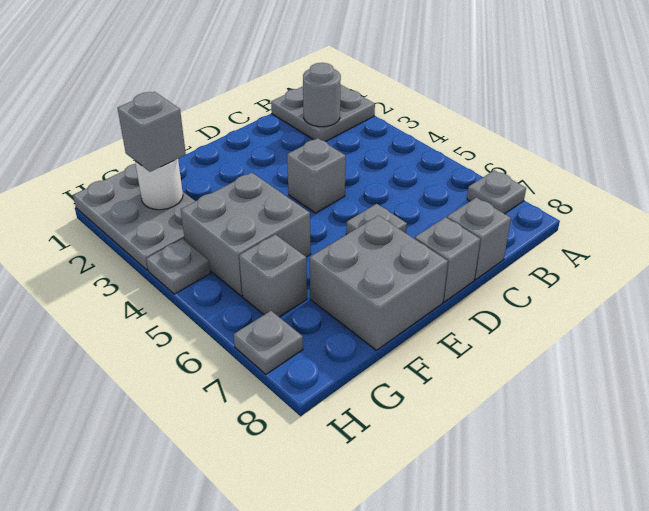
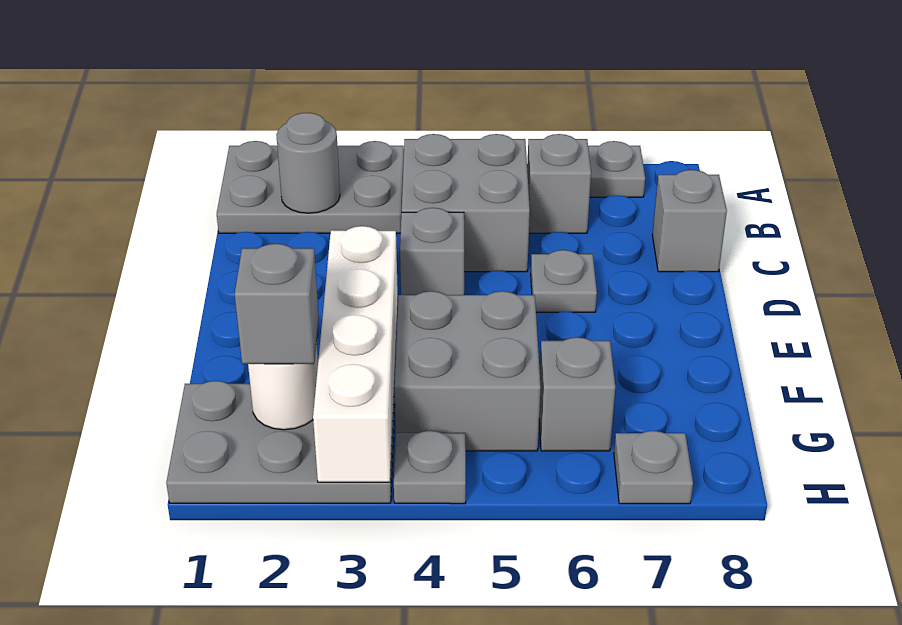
grey 2x2 plate [271,84,375,142] -> grey 2x3 plate [217,141,404,233]
grey 1x1 brick [415,217,480,302] -> grey 1x1 brick moved to [527,134,591,233]
none -> white 1x4 brick [313,226,398,482]
grey 2x2 brick [310,216,448,350] -> grey 2x2 brick moved to [402,134,530,272]

